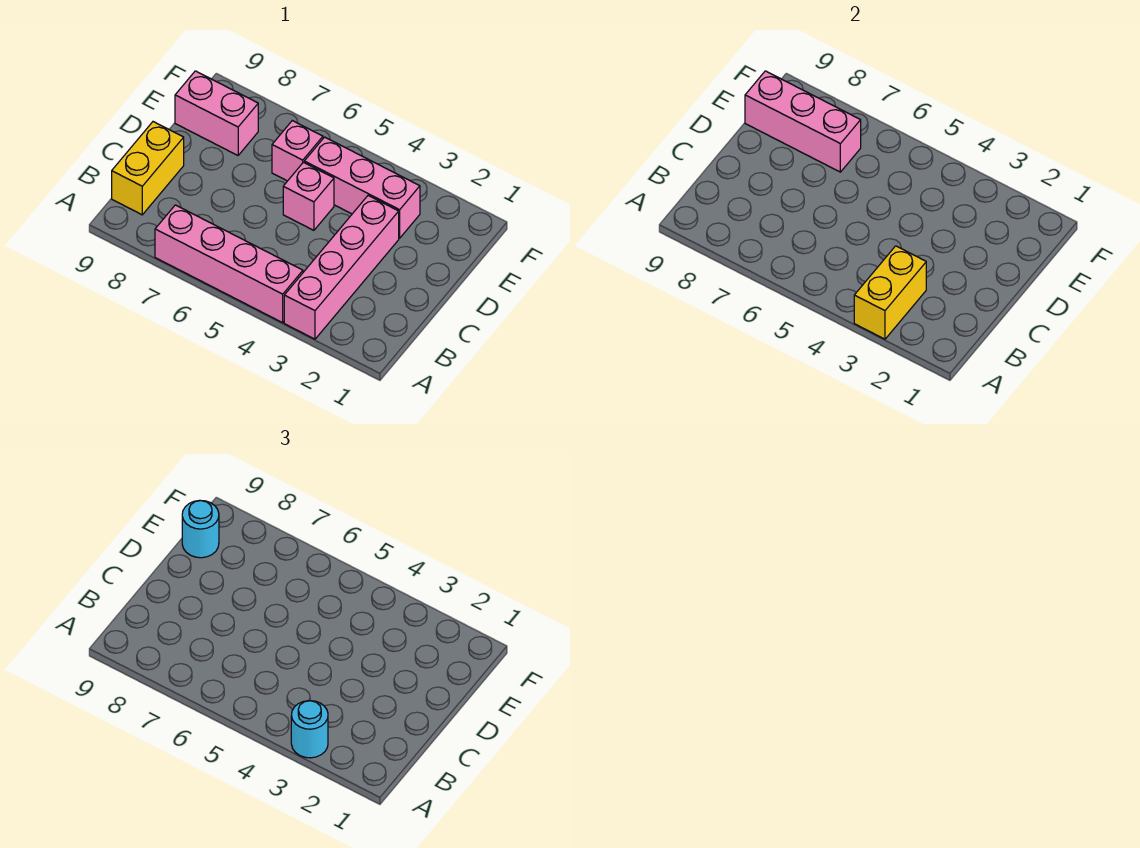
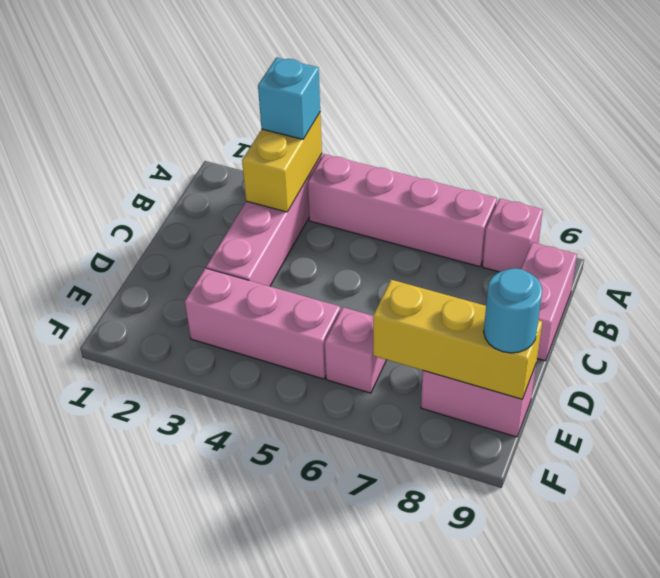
cyan 1x1 round brick [291,701,328,758] -> cyan 1x1 brick [258,57,320,139]
yellow 1x2 brick [112,122,184,215] -> pink 1x2 brick [521,242,577,361]
pink 1x1 brick [283,162,334,230] -> pink 1x1 brick moved to [483,198,543,272]
pink 1x3 brick [745,71,861,172] -> yellow 1x3 brick [373,280,542,399]

